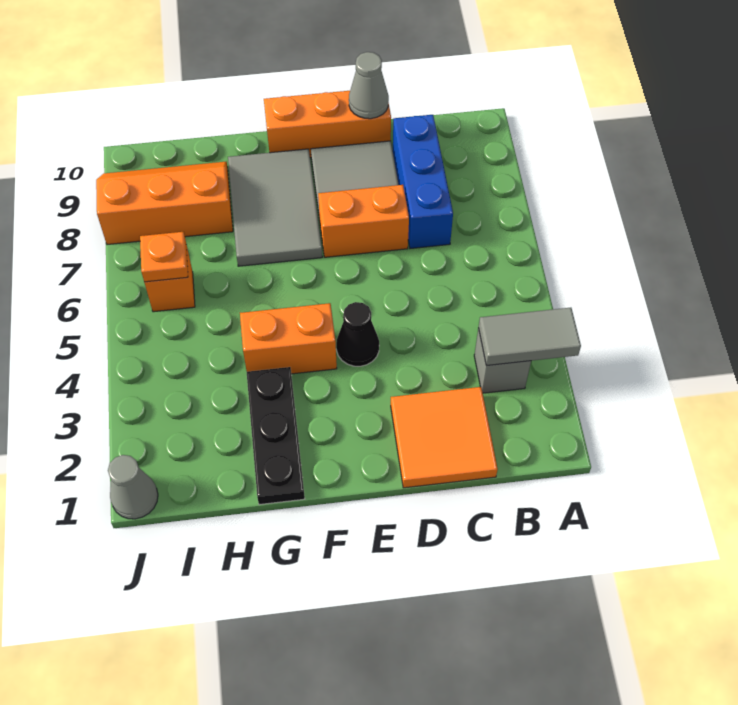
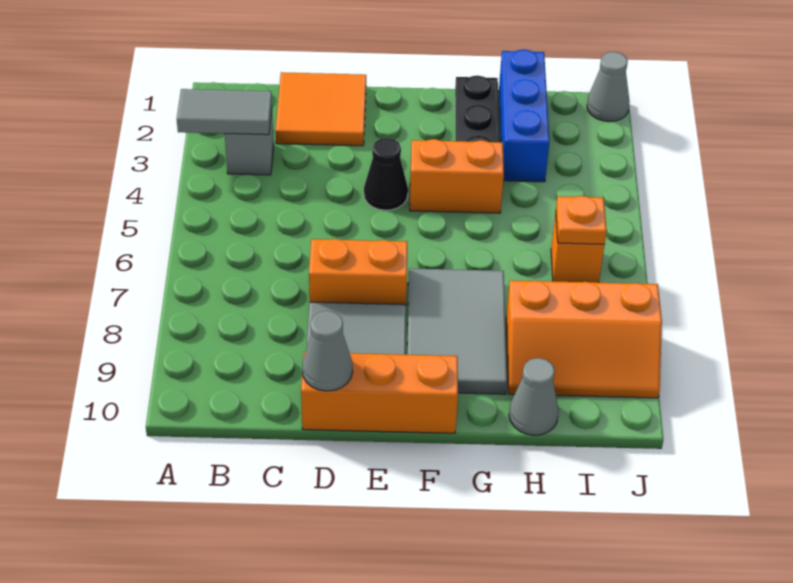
blue 1x3 brick [393,115,453,249] -> blue 1x3 brick moved to [499,49,549,182]
none -> grey 1x1 cone [509,358,559,435]

